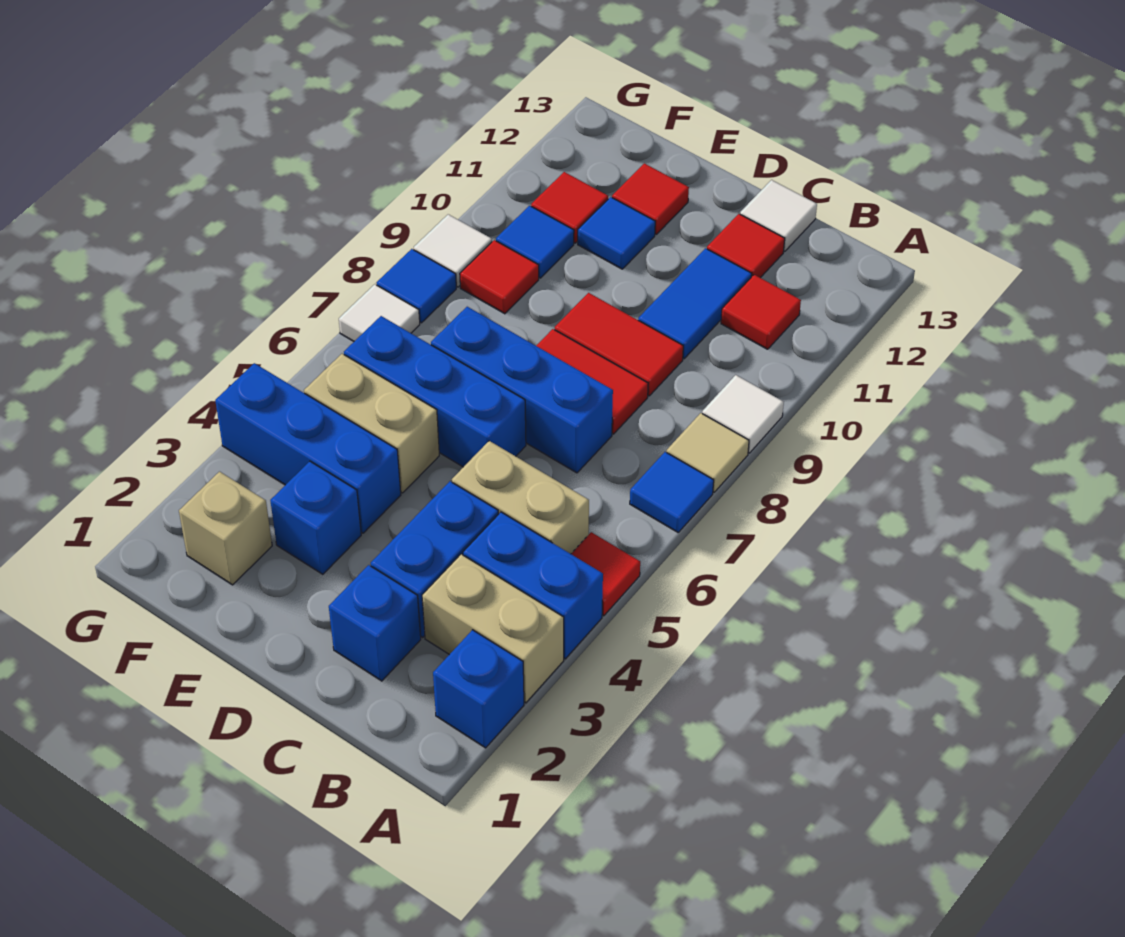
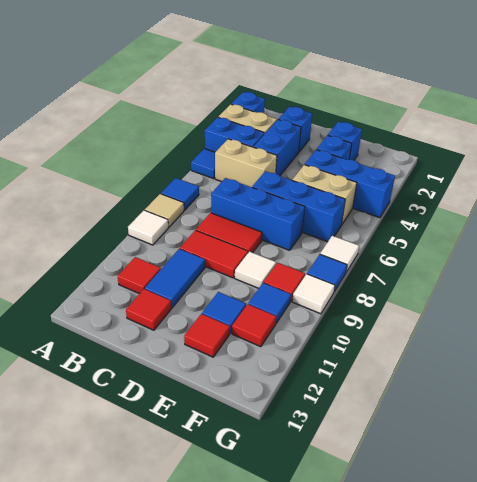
red 1x1 tile [571,532,640,616] -> blue 1x1 tile [191,149,215,179]
white 1x1 tile [740,180,817,252] -> white 1x1 tile moved to [235,252,276,288]
none -> blue 1x1 brick [328,122,362,160]
tan 1x1 brick [179,472,272,585] -> none

